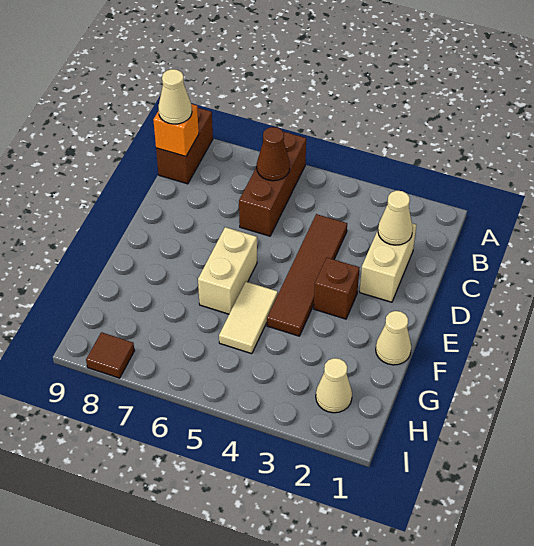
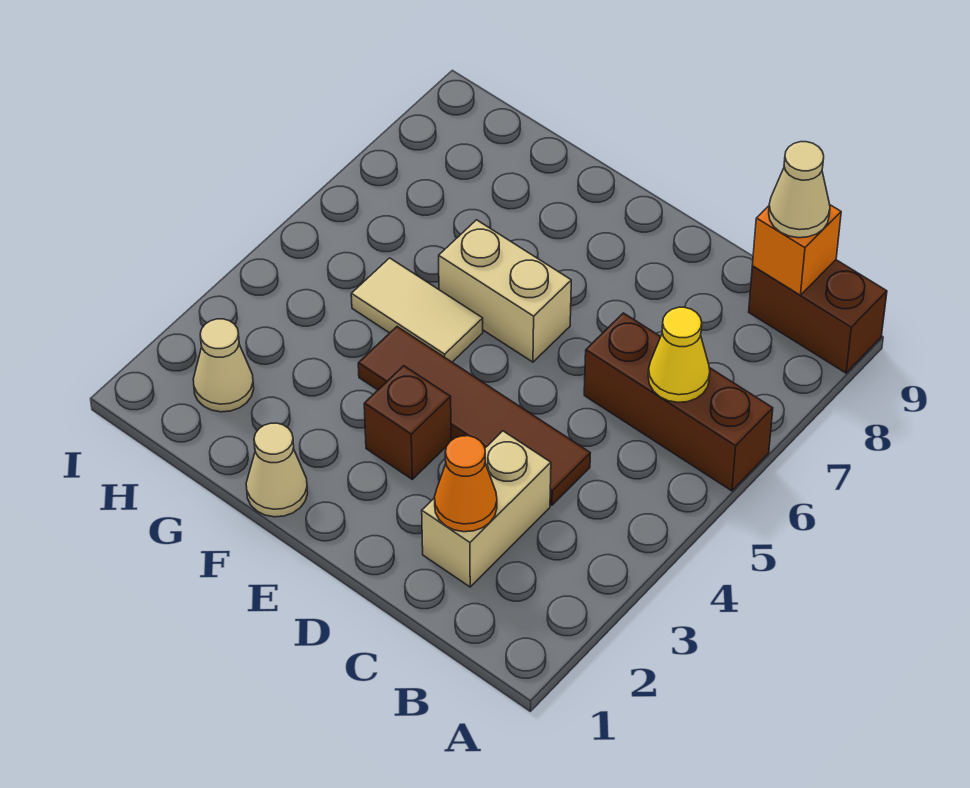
brown 1x1 cone [257,127,290,181] -> yellow 1x1 cone [648,307,710,402]
tan 1x2 brick [360,223,416,302] -> tan 1x2 brick turned to [422,431,551,587]
tan 1x1 cone [378,191,413,245] -> orange 1x1 cone [434,436,497,532]
brown 1x1 tile [86,332,134,378] -> none

